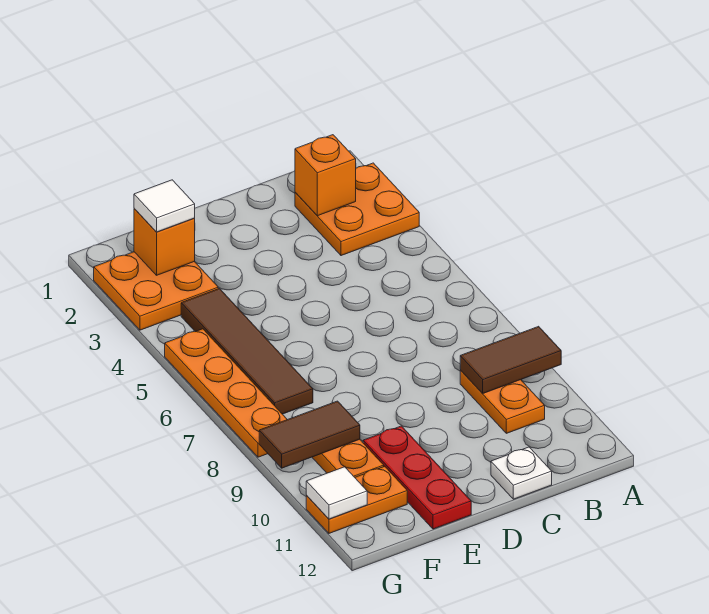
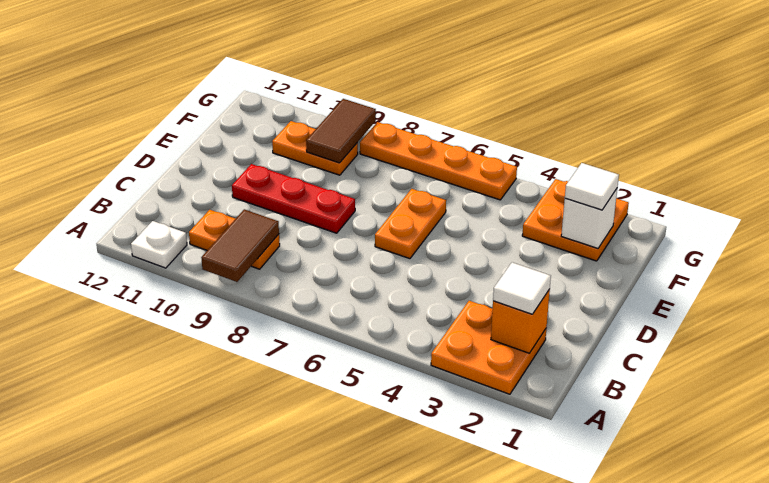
white 1x1 plate [491,447,552,499] -> white 1x1 plate moved to [131,221,187,268]
red 1x3 plate [363,426,471,529] -> red 1x3 plate moved to [232,164,355,233]
orange 1x1 brick [134,209,195,275] -> white 1x1 brick [561,189,617,248]
brown 1x4 tile [181,289,313,414] -> none
orange 1x2 plate [306,466,407,533] -> orange 1x2 plate moved to [375,189,446,259]
white 1x1 tile [306,467,367,519] -> white 1x1 tile moved to [493,262,551,314]

